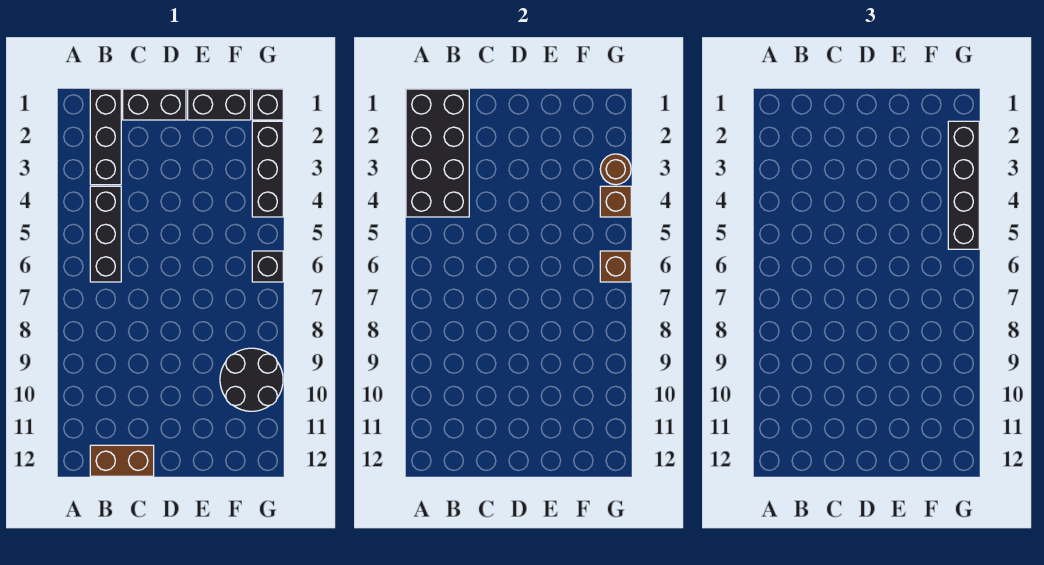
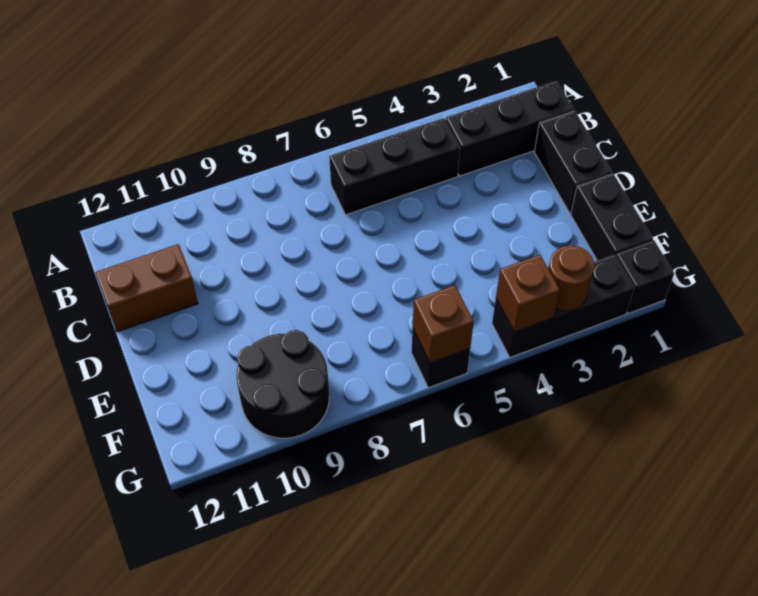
black 2x4 brick [406,89,469,217] -> none
brown 1x2 brick [90,445,154,476] -> brown 1x2 brick turned to [96,244,198,332]
black 1x4 brick [948,121,979,249] -> none

